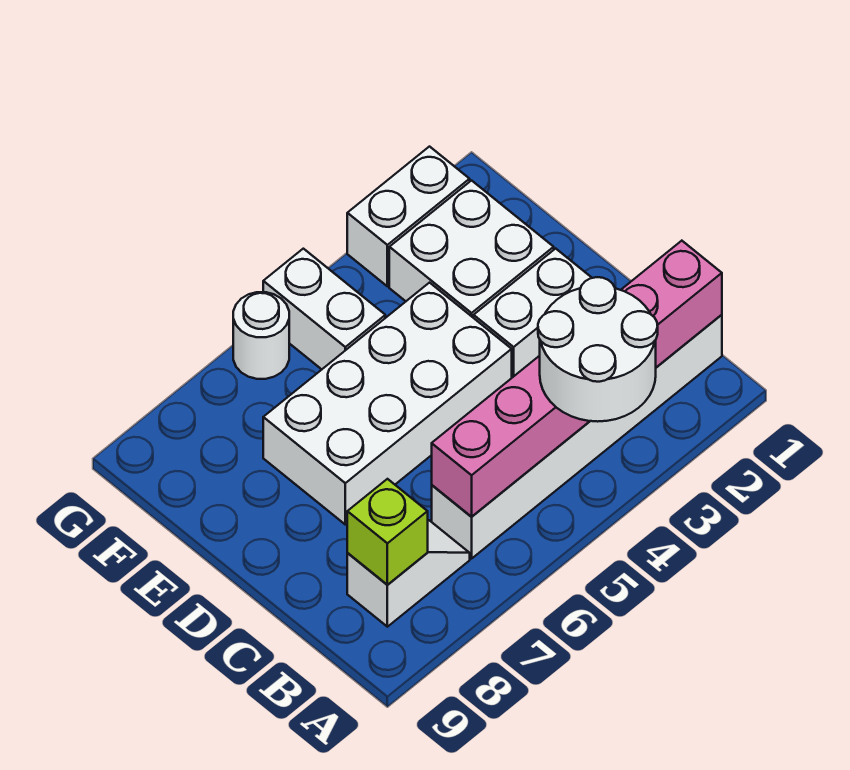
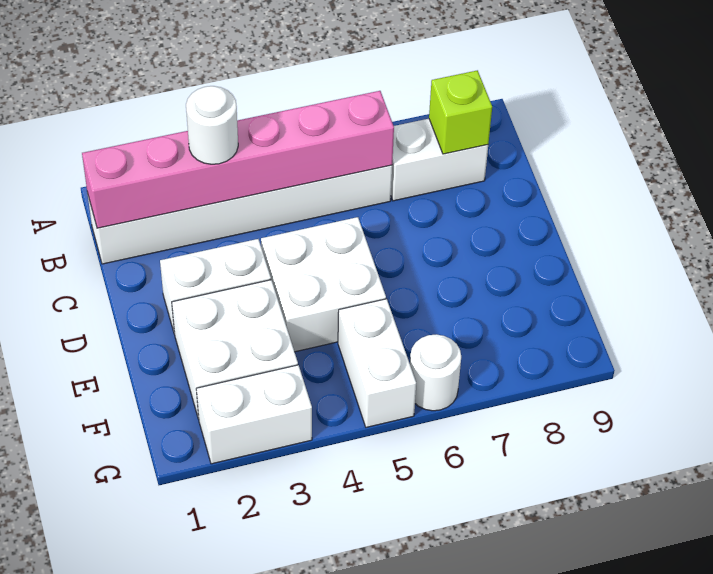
white 2x2 round brick [538,277,658,422] -> white 1x1 round brick [186,86,238,164]
white 1x2 slope [347,520,470,627] -> white 1x2 brick [391,119,488,201]
white 2x4 brick [263,283,512,525] -> white 2x2 brick [261,217,386,352]

